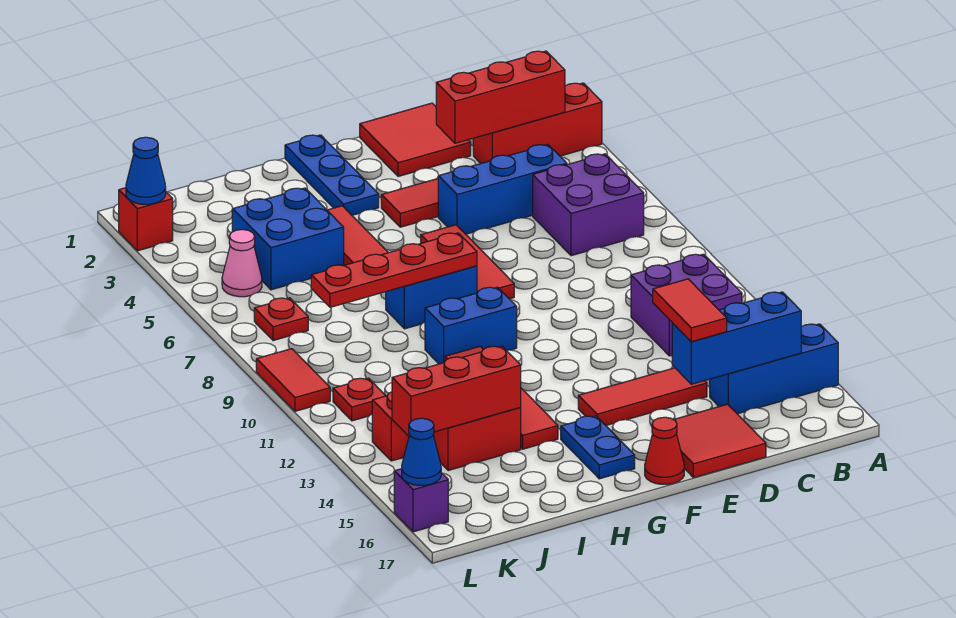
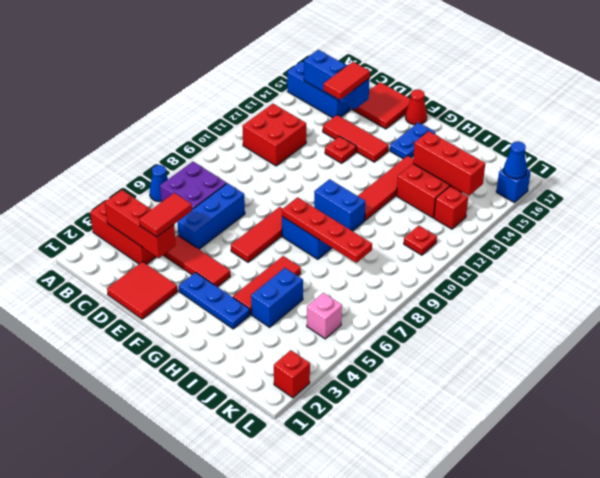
purple 2x2 brick [631,254,742,356] -> red 2x2 brick [242,104,306,166]
blue 1x3 brick [438,145,567,234] -> blue 1x3 brick turned to [177,183,245,249]
blue 1x3 plate [285,135,379,215] -> blue 1x3 plate turned to [179,272,250,329]
blue 2x2 brick [232,188,344,290] -> blue 1x2 brick [251,268,303,327]
pink 1x1 cone [222,230,262,297] -> pink 1x1 brick [307,293,342,339]
red 1x1 plate [254,298,308,341] -> red 1x1 plate moved to [325,136,356,163]
blue 1x1 cone [126,137,166,204] -> blue 1x1 cone moved to [149,165,168,202]
red 1x2 tile [256,349,330,411] -> red 1x2 tile moved to [139,193,192,237]
purple 1x1 brick [394,469,448,532] -> blue 1x1 brick [496,168,531,203]

